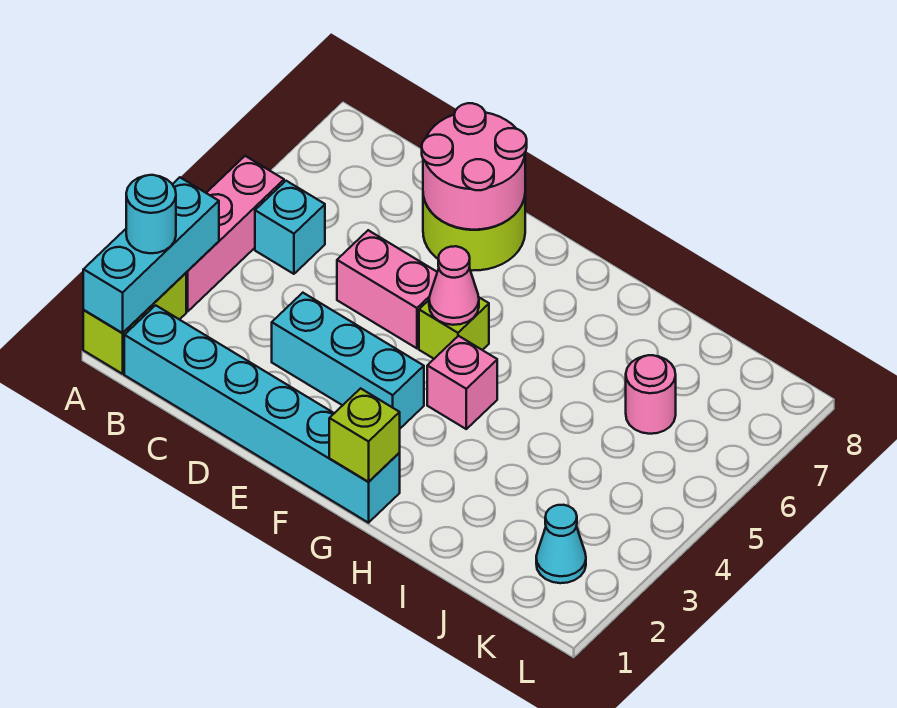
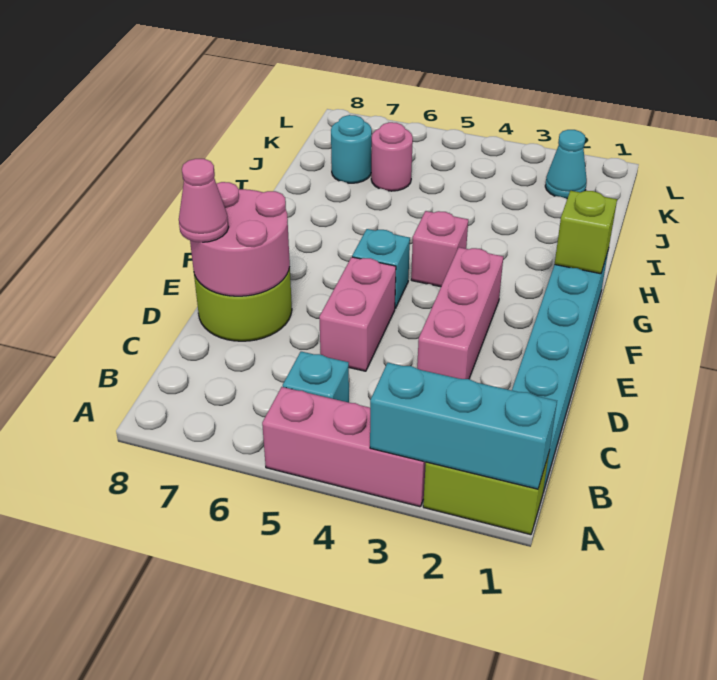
cyan 1x1 round brick [126,175,176,253] -> cyan 1x1 round brick moved to [331,115,372,183]
cyan 1x3 brick [272,293,424,428] -> pink 1x3 brick [417,247,503,379]
lime 1x1 brick [419,298,489,359] -> cyan 1x1 brick [352,229,410,308]
pink 1x1 cone [429,246,479,325] -> pink 1x1 cone moved to [179,159,229,242]

